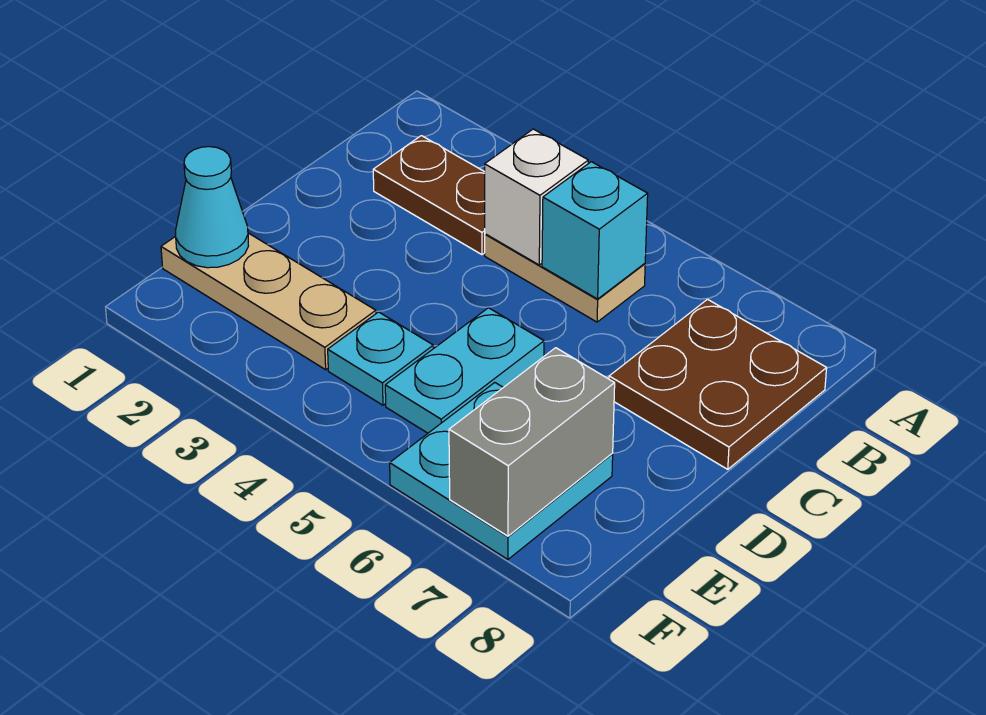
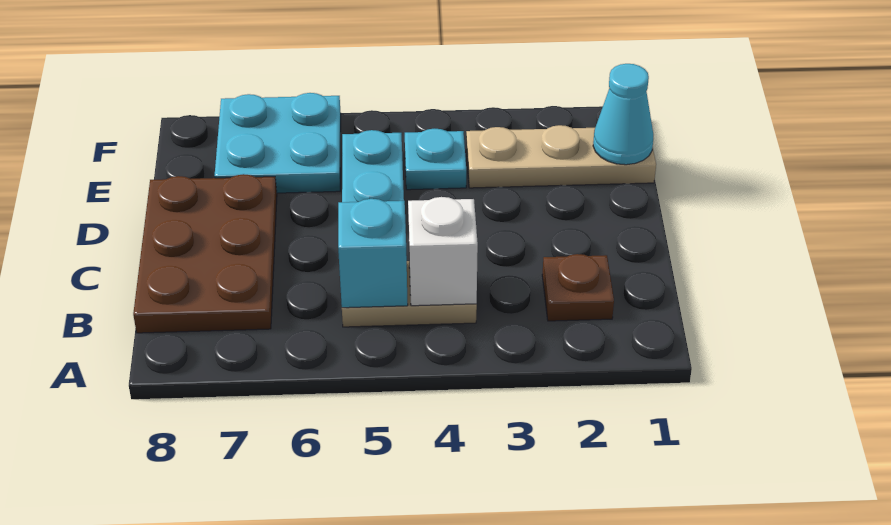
brown 1x2 plate [373,136,485,255] -> brown 1x1 plate [542,254,614,321]
brown 2x2 plate [609,299,827,469] -> brown 2x3 plate [133,174,277,333]
grey 1x2 brick [449,348,615,536] -> none

